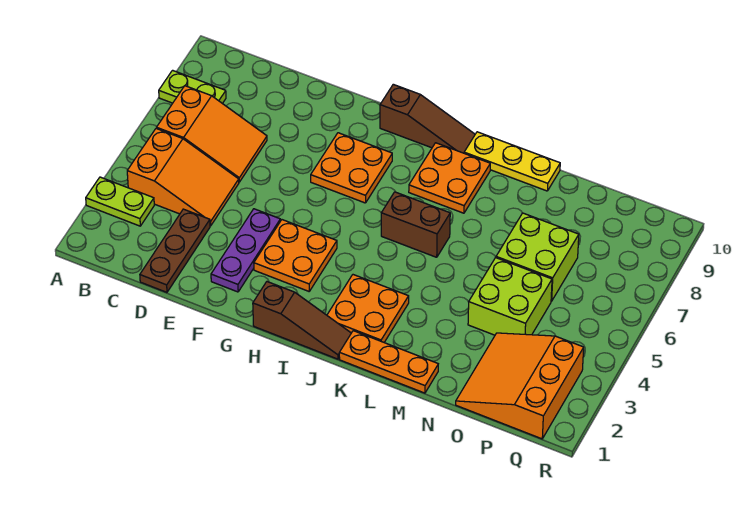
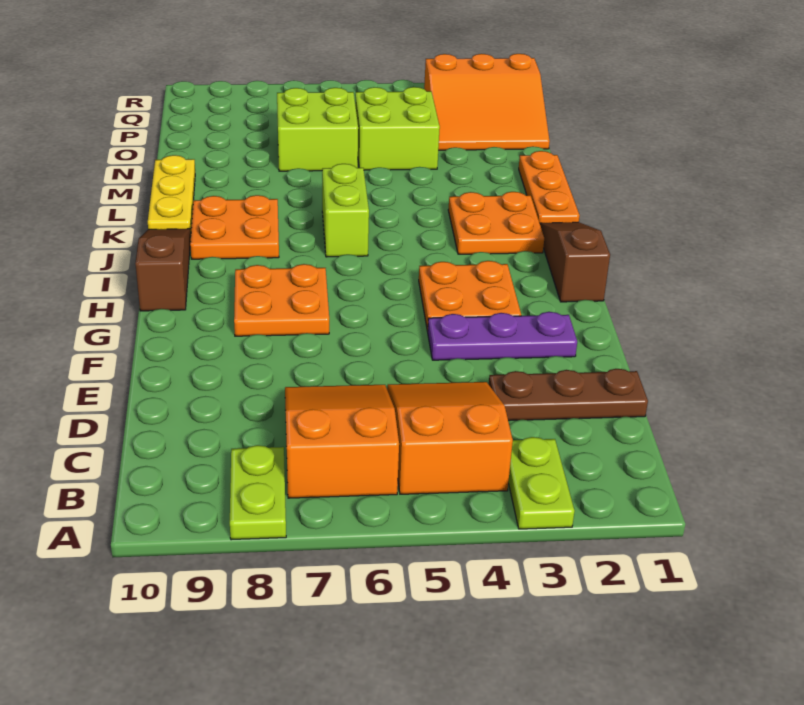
brown 1x2 brick [381,192,450,257] -> lime 1x2 brick [322,164,369,257]

